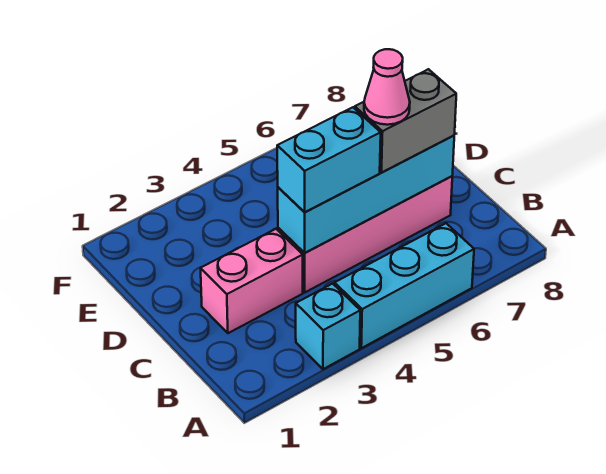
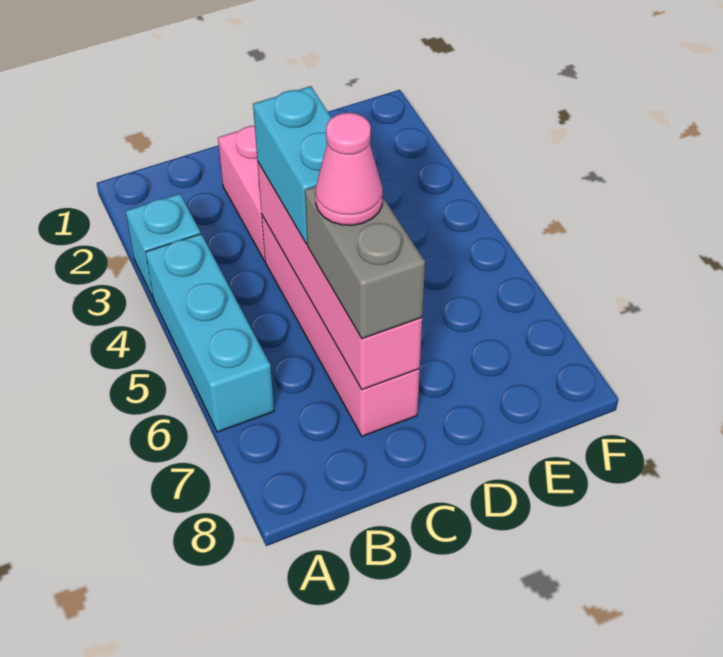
cyan 1x4 brick [278,135,454,253] -> pink 1x4 brick [257,161,422,390]

